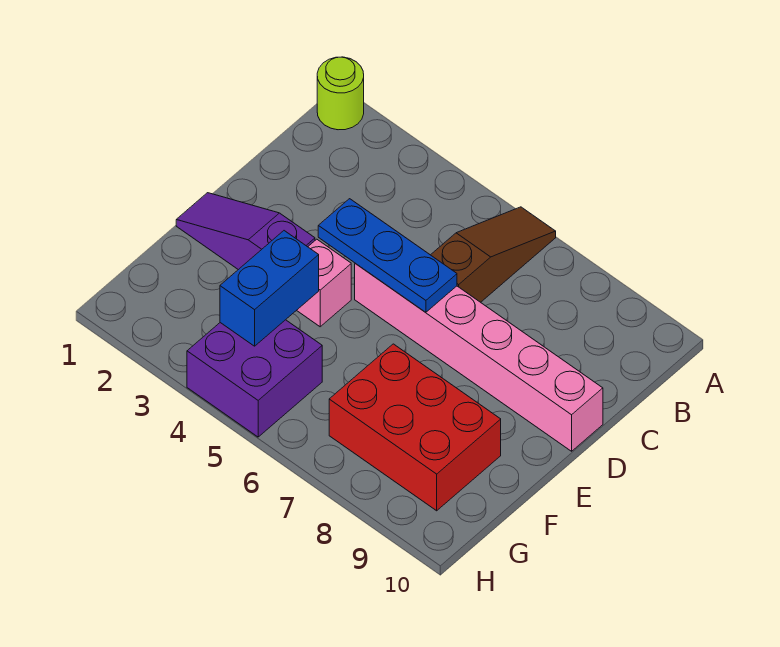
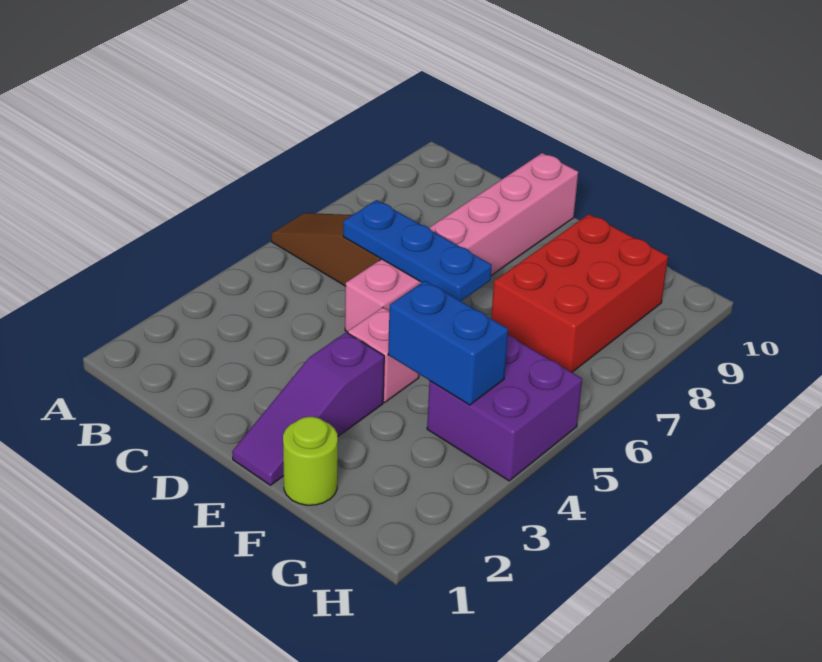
lime 1x1 round brick [317,57,364,130] -> lime 1x1 round brick moved to [283,417,338,505]
blue 1x3 plate [318,199,457,312] -> blue 1x3 plate turned to [343,200,492,301]

